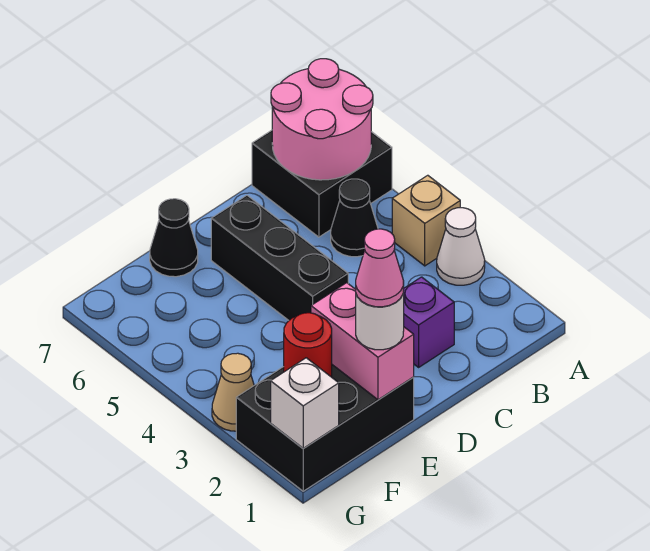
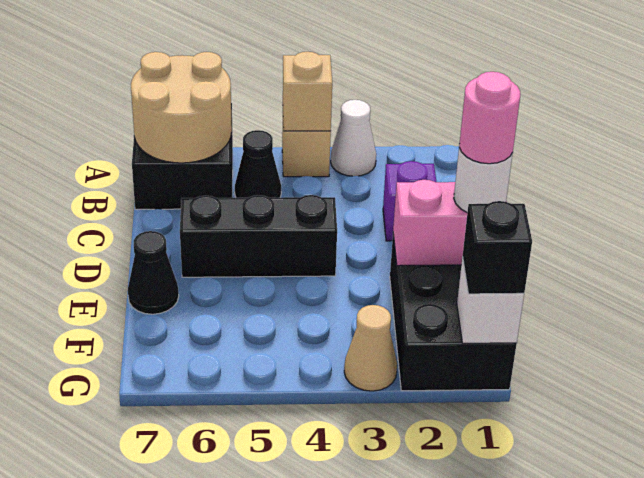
none -> tan 1x1 brick [283,52,332,131]
pink 2x2 round brick [271,59,373,180] -> tan 2x2 round brick [131,52,232,163]
pink 1x1 cone [356,229,404,307] -> pink 1x1 round brick [459,72,520,164]
red 1x1 round brick [284,313,332,377] -> none
none -> black 1x1 brick [463,201,532,294]

